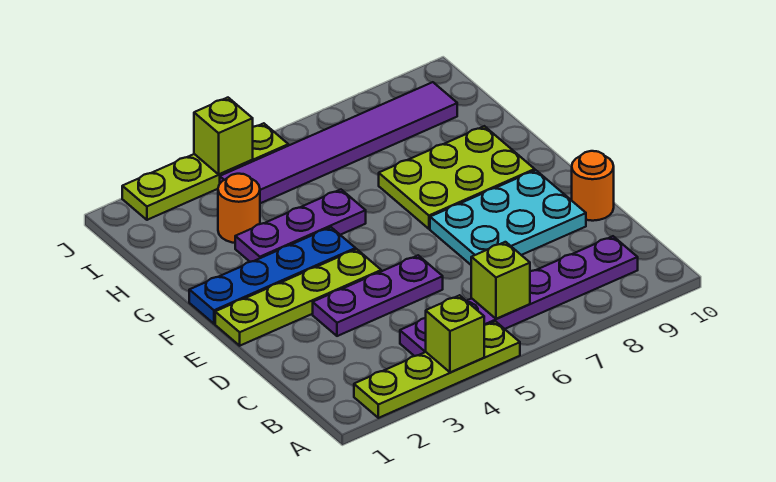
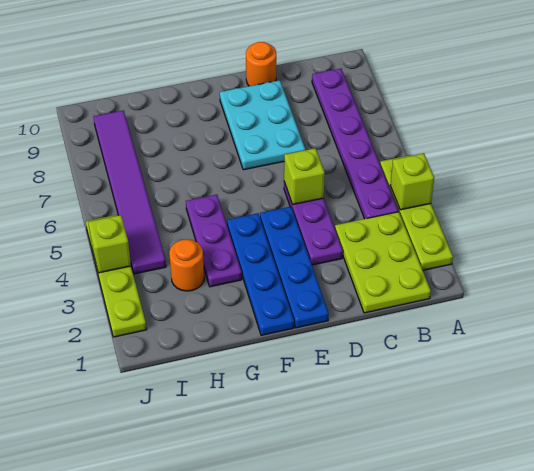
lime 1x1 brick [471,242,530,319] -> lime 1x1 brick moved to [284,148,325,204]
lime 1x4 plate [215,249,381,346] -> blue 1x4 plate [260,207,329,328]
lime 2x3 plate [379,126,535,229] -> lime 2x3 plate moved to [335,212,431,313]

